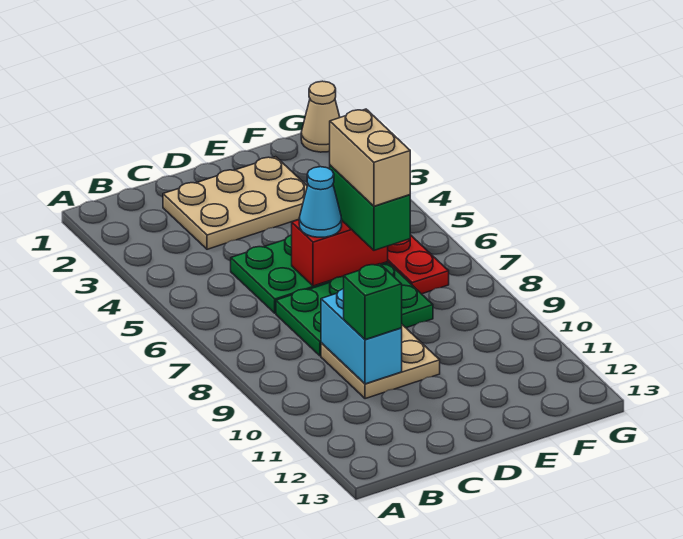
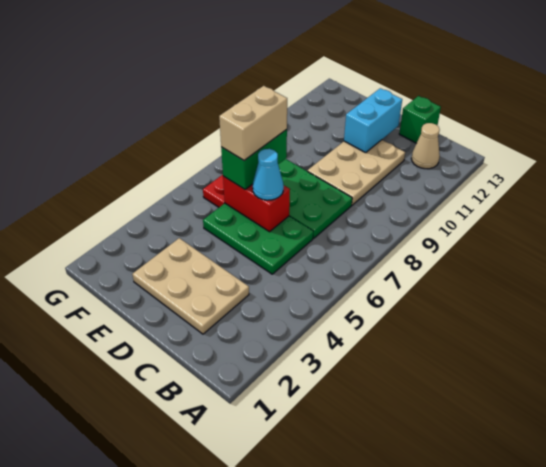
tan 2x2 plate [321,325,440,399] -> tan 2x3 plate [307,140,405,205]
cyan 1x2 brick [321,288,402,384] -> cyan 1x2 brick moved to [344,88,402,153]
green 1x1 brick [344,264,402,340] -> green 1x1 brick moved to [399,96,441,143]
tan 1x1 cone [301,81,340,152] -> tan 1x1 cone moved to [411,123,440,169]

